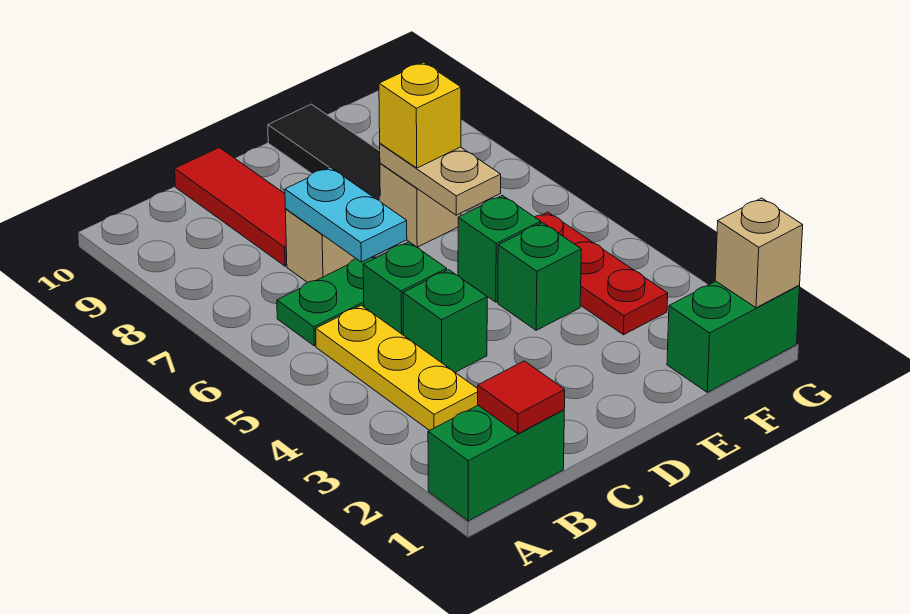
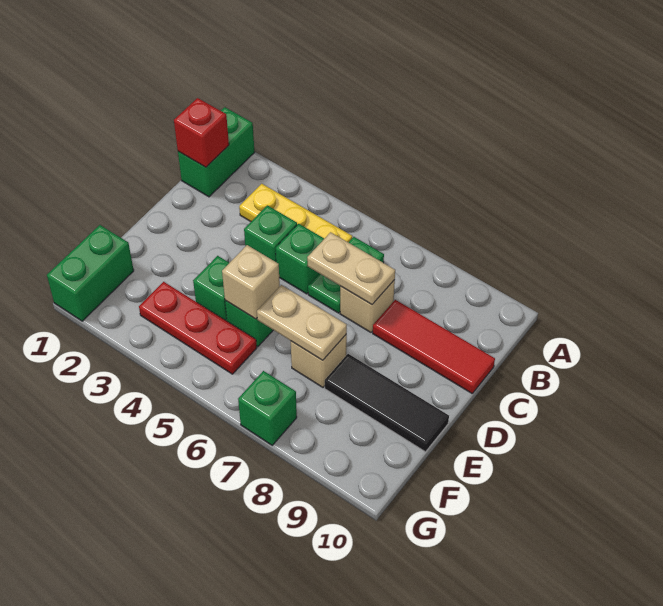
red 1x1 tile [478,361,565,434] -> red 1x1 brick [174,98,229,167]
cyan 1x2 plate [285,167,407,262] -> tan 1x2 plate [307,232,395,305]
yellow 1x1 brick [379,62,461,168] -> none
tan 1x1 brick [715,198,803,308] -> tan 1x1 brick moved to [222,245,280,319]
none -> green 1x1 brick [238,371,297,445]

